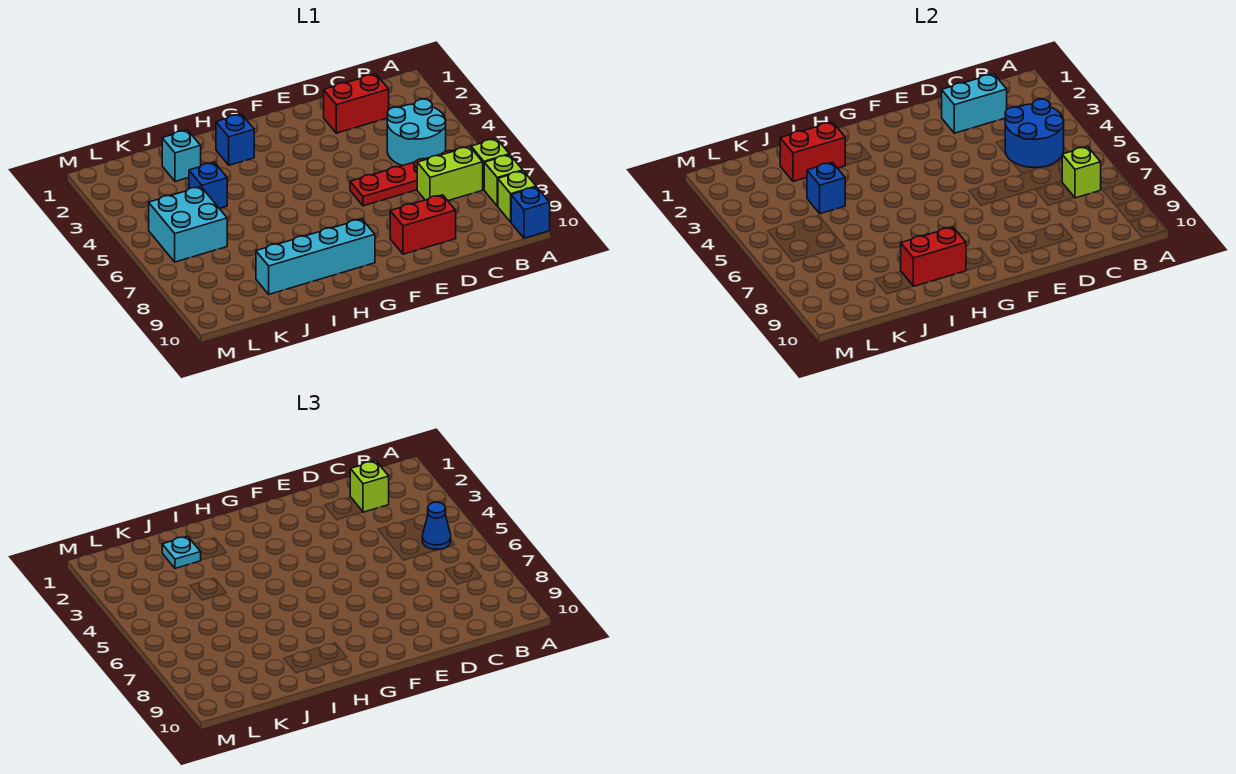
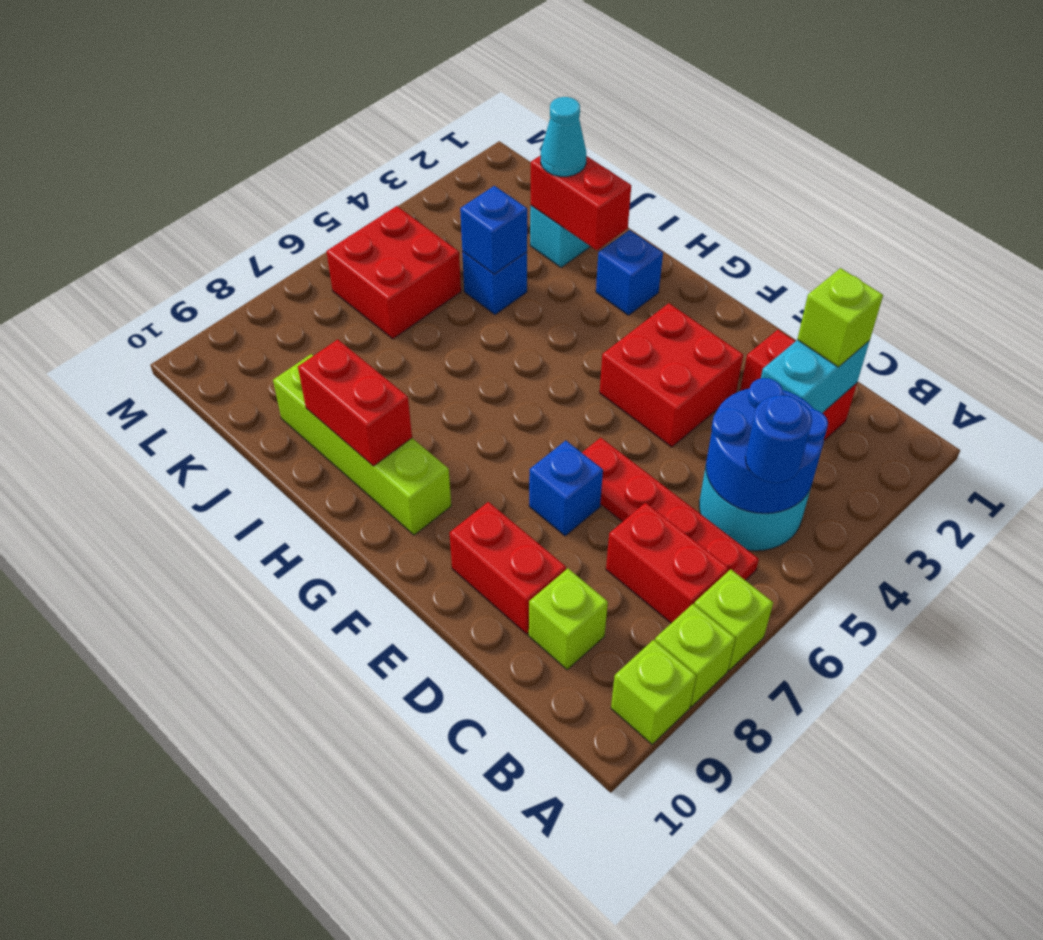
blue 1x1 brick [511,187,550,238] -> blue 1x1 brick moved to [529,441,603,536]
blue 1x1 cone [422,502,451,549] -> blue 1x1 round brick [745,395,812,483]
lime 1x2 brick [417,147,483,201] -> red 1x2 brick [606,503,728,623]
lime 1x1 brick [1062,147,1101,198] -> lime 1x1 brick moved to [529,569,608,670]
cyan 1x2 brick [942,74,1007,133] -> cyan 1x2 brick turned to [761,340,870,413]
none -> red 2x2 brick [600,303,743,447]
cyan 1x4 brick [256,219,375,294] -> lime 1x4 brick [273,354,451,535]
cyan 1x1 plate [162,536,201,568] -> cyan 1x1 cone [541,97,586,177]
cyan 2x2 brick [149,187,227,262] -> red 2x2 brick [327,206,461,339]

